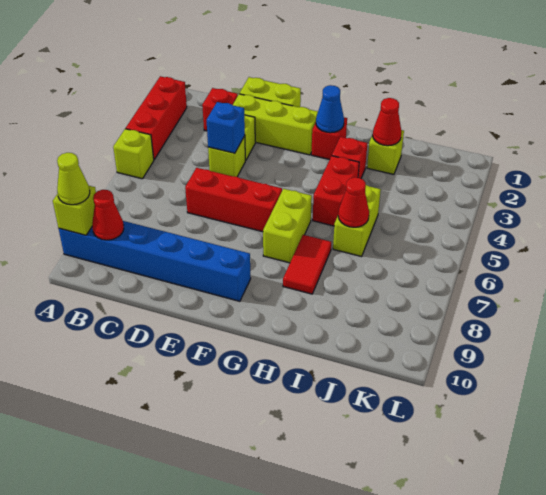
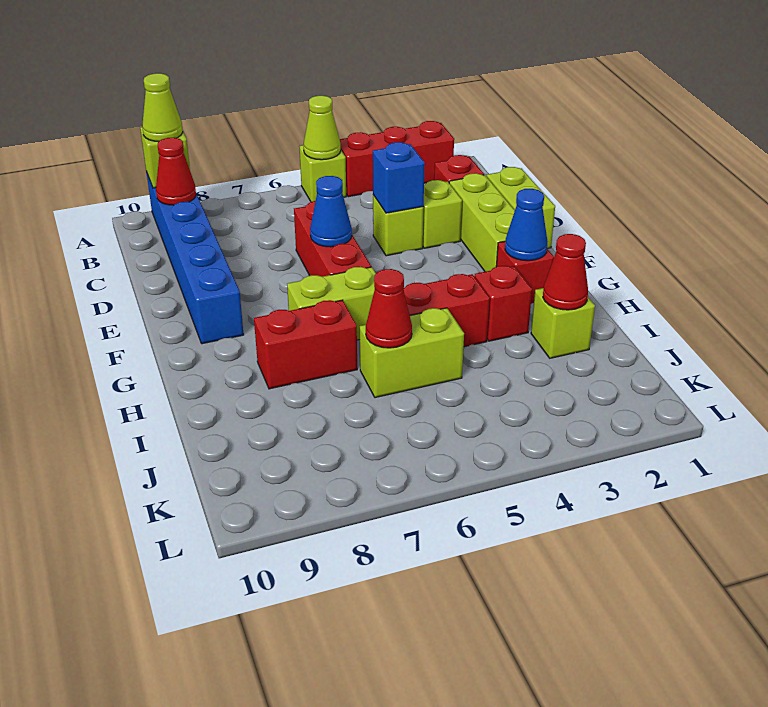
none -> lime 1x1 cone [304,96,341,160]
none -> blue 1x1 cone [310,176,352,247]
red 1x2 tile [283,235,331,294] -> red 1x2 brick [254,300,357,389]

